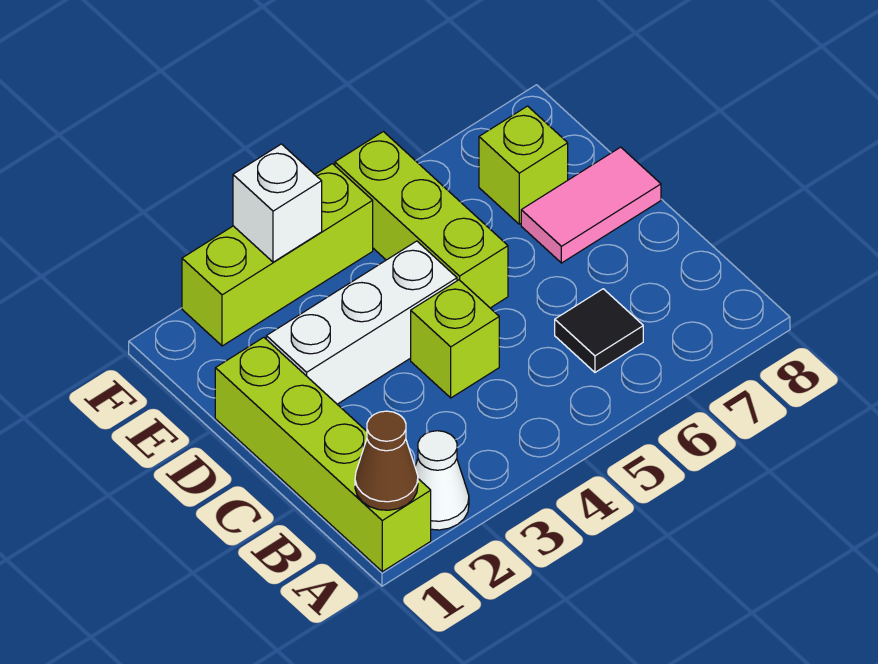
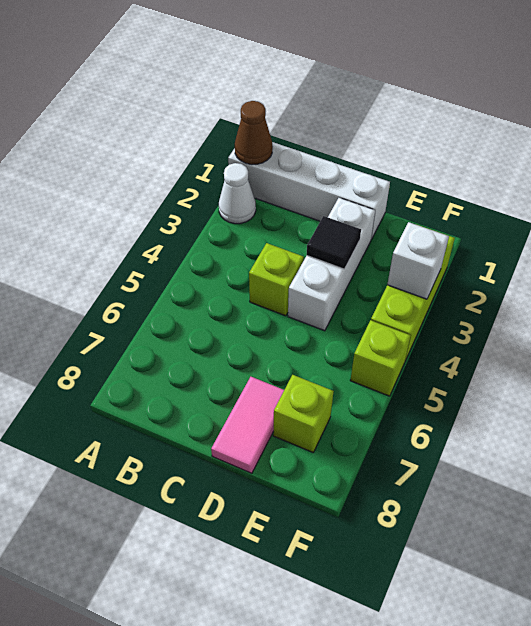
lime 1x4 brick [215,337,431,572] -> white 1x4 brick [228,142,390,240]
black 1x1 tile [555,289,643,372] -> black 1x1 tile moved to [307,216,361,269]
lime 1x3 brick [335,132,508,308] -> lime 1x1 brick [350,320,411,396]

